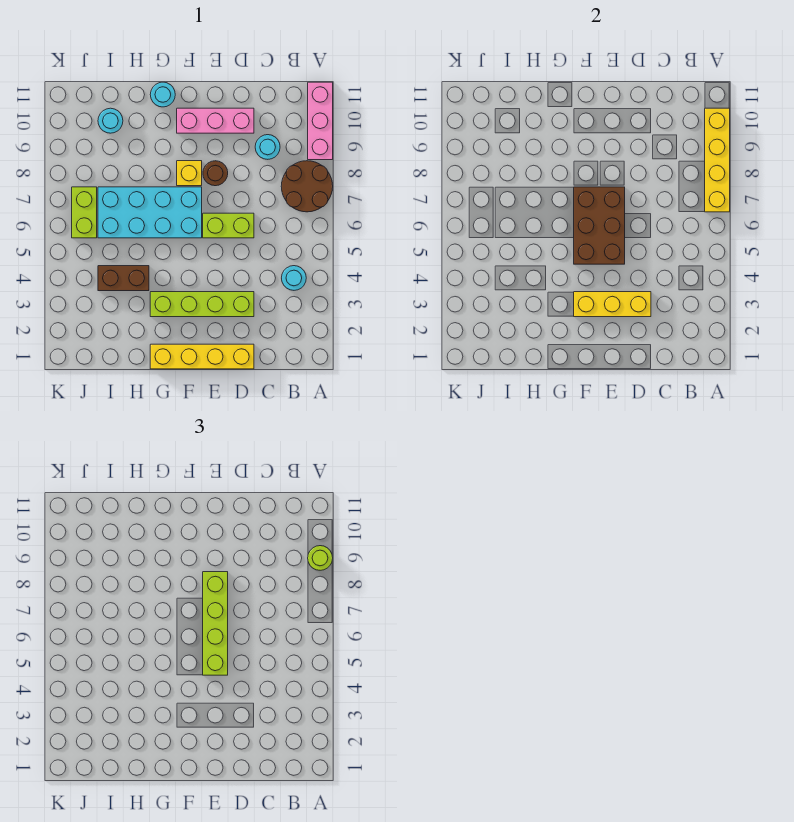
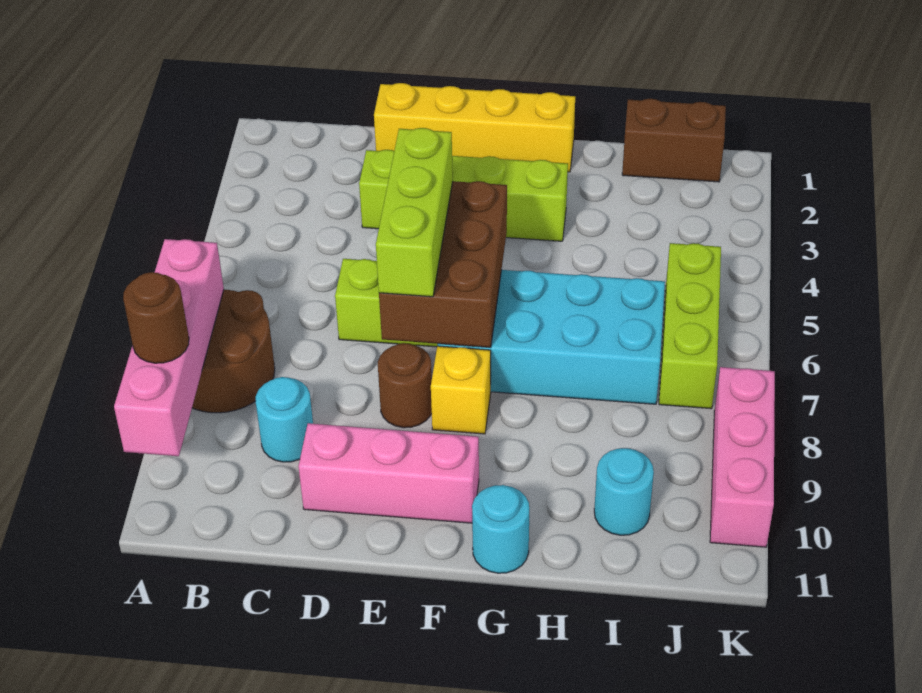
yellow 1x4 brick [705,108,730,212] -> pink 1x4 brick [114,239,224,456]
pink 1x3 brick [308,82,333,160] -> pink 1x3 brick moved to [710,367,775,547]
lime 1x1 round brick [308,546,333,570] -> brown 1x1 round brick [123,272,189,363]
cyan 1x1 round brick [282,266,306,290] -> none
yellow 1x3 brick [574,292,651,317] -> none
lime 1x4 brick [203,572,228,675] -> lime 1x3 brick [376,128,453,297]
brown 1x2 brick [98,266,149,291] -> brown 1x2 brick moved to [622,99,726,182]
lime 1x2 brick [72,187,97,238] -> lime 1x3 brick [659,243,721,409]

